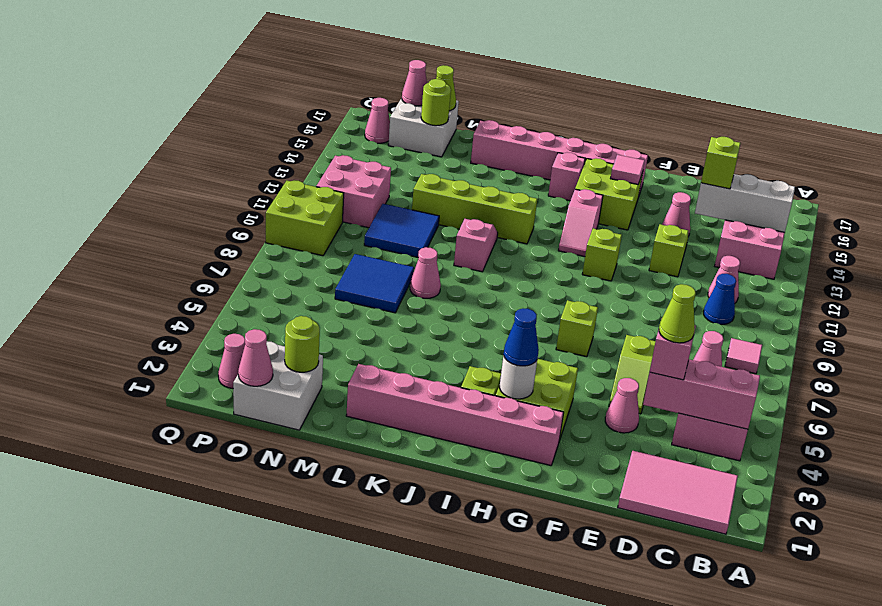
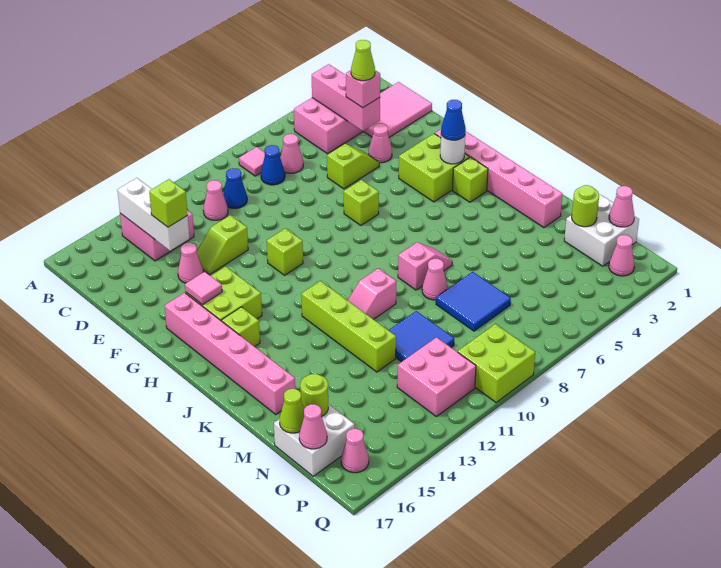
pink 2x3 tile [618,451,738,534] -> pink 2x3 tile turned to [363,82,432,137]
none -> blue 1x1 cone [261,145,285,185]
pink 1x2 slope [558,189,603,257] -> pink 1x2 slope moved to [398,242,452,290]
pink 1x1 brick [548,152,585,201] -> lime 1x1 brick [222,307,260,347]

